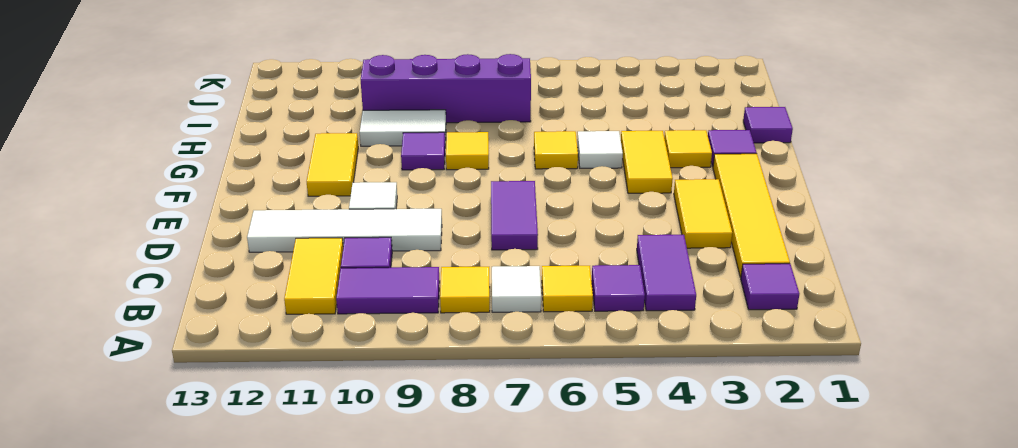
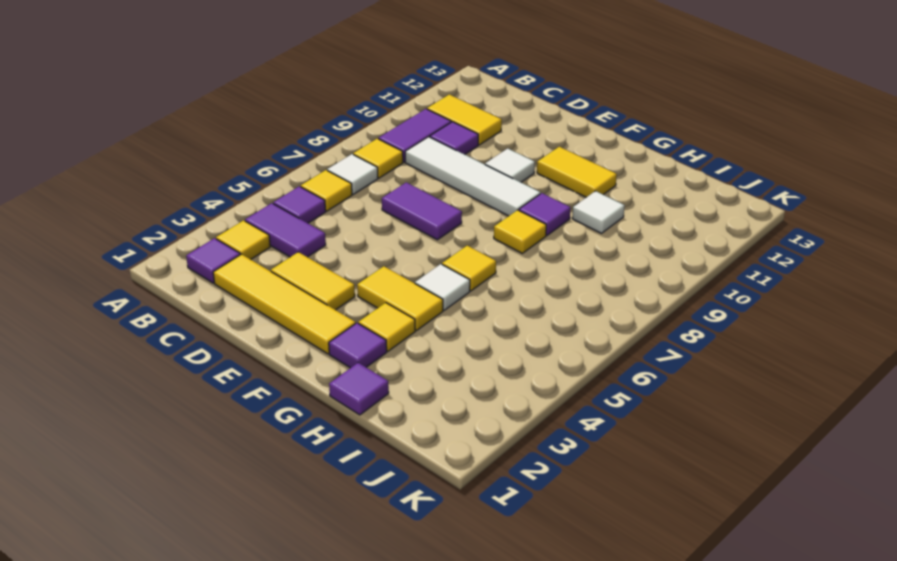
none -> yellow 1x1 tile [216,220,270,259]
white 1x4 tile [247,209,442,252] -> white 1x4 tile turned to [405,137,540,216]
white 1x2 tile [360,110,446,146] -> white 1x1 tile [572,191,625,233]
purple 1x4 brick [361,54,531,123] -> none

